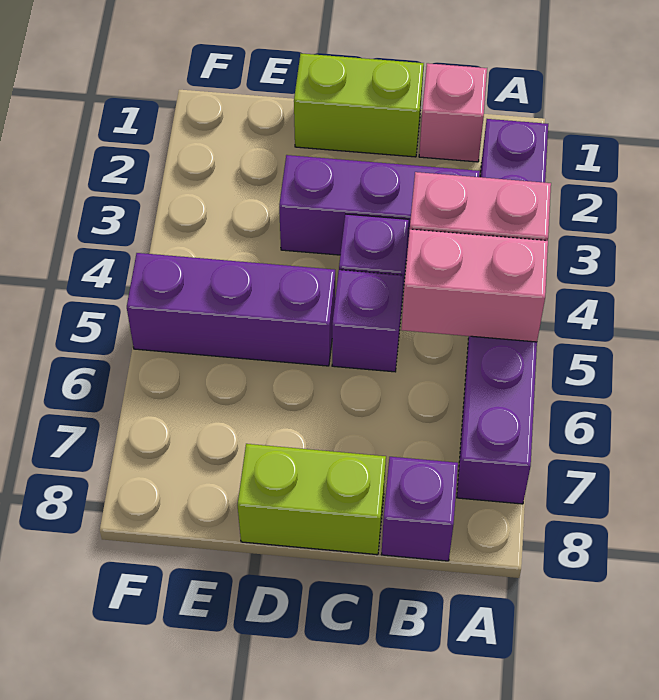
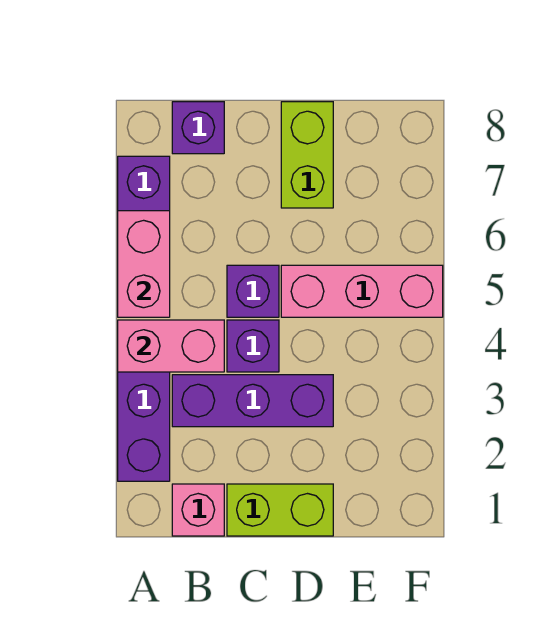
pink 1x2 brick [401,229,548,342] -> pink 1x2 brick turned to [118,211,170,317]
lime 1x2 brick [238,444,386,555] -> lime 1x2 brick turned to [281,102,333,208]
purple 1x3 brick [127,253,335,366] -> pink 1x3 brick [281,265,443,317]

